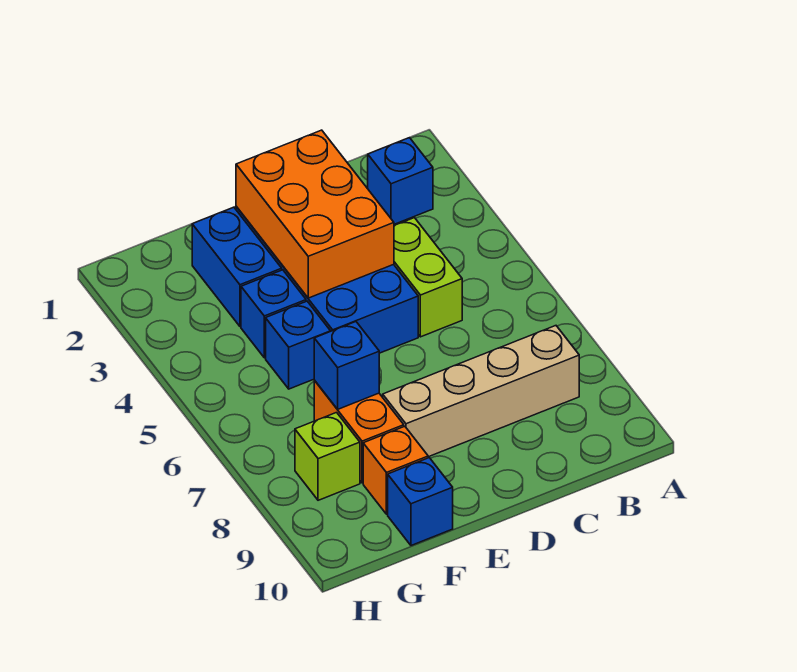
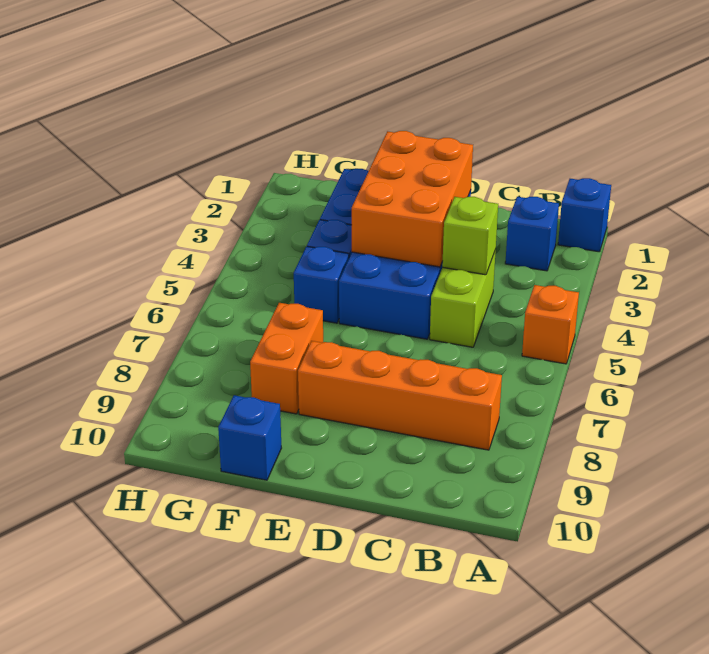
tan 1x4 brick [383,326,579,457] -> orange 1x4 brick [298,341,502,450]
blue 1x1 brick [314,322,379,409] -> blue 1x1 brick moved to [558,178,611,252]
orange 1x1 brick [363,426,428,514] -> orange 1x1 brick moved to [522,285,579,364]
lime 1x1 brick [295,413,360,500] -> lime 1x1 brick moved to [442,197,498,275]

